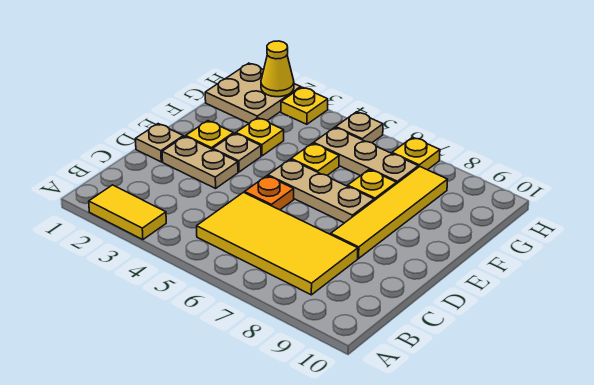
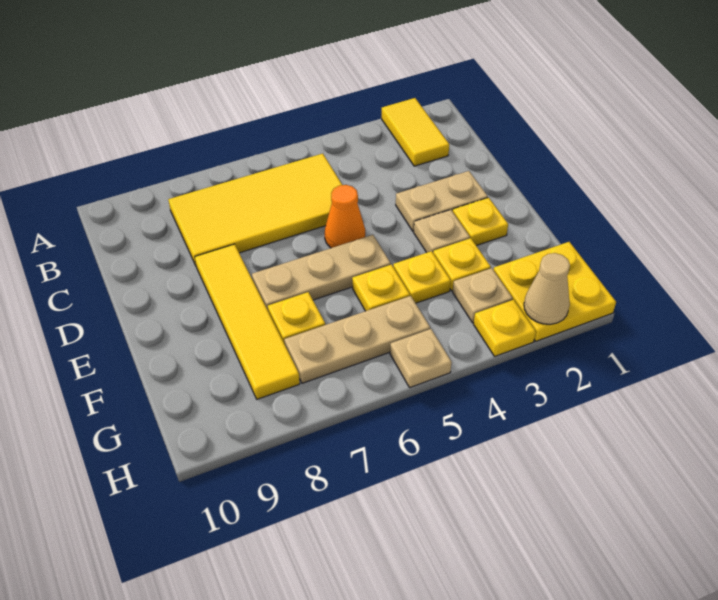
yellow 1x2 tile [89,185,166,240] -> yellow 1x2 tile turned to [382,98,449,166]
tan 1x1 plate [136,124,183,162] -> tan 1x1 plate moved to [453,268,513,323]
orange 1x1 plate [245,176,294,210] -> orange 1x1 cone [325,185,365,248]
tan 2x2 plate [205,63,301,123] -> yellow 2x2 plate [493,242,616,341]
yellow 1x1 cone [261,41,294,97] -> tan 1x1 cone [524,253,570,324]
yellow 1x1 plate [392,137,440,170] -> yellow 1x1 plate moved to [393,251,451,303]

